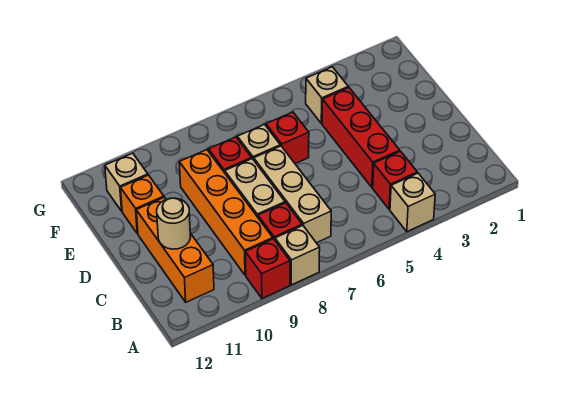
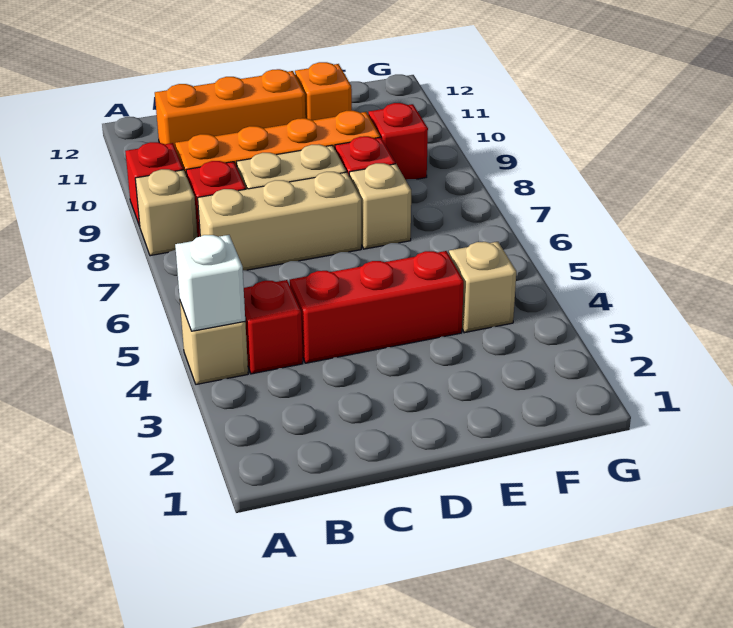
none -> white 1x1 brick [175,235,245,331]
tan 1x1 round brick [157,198,191,249] -> none
red 1x1 brick [266,112,309,164] -> red 1x1 brick moved to [368,103,428,180]
tan 1x1 brick [105,153,148,211] -> none

